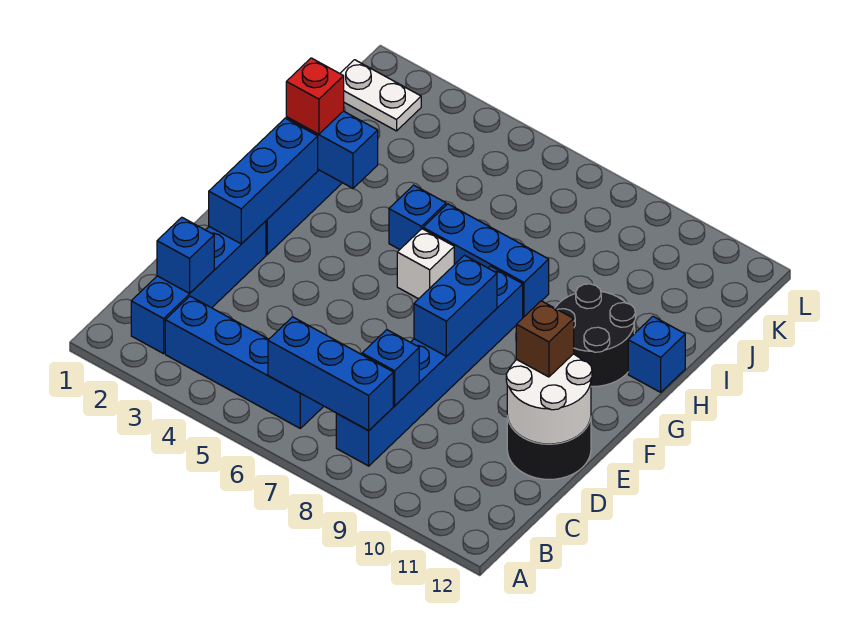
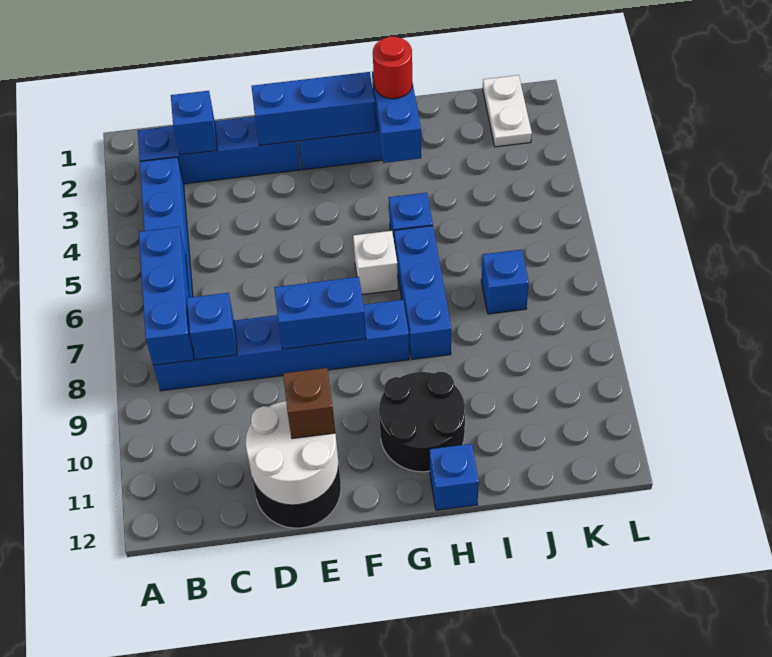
red 1x1 brick [286,58,344,134] -> red 1x1 round brick [373,36,412,99]
none -> blue 1x1 brick [481,250,529,314]

